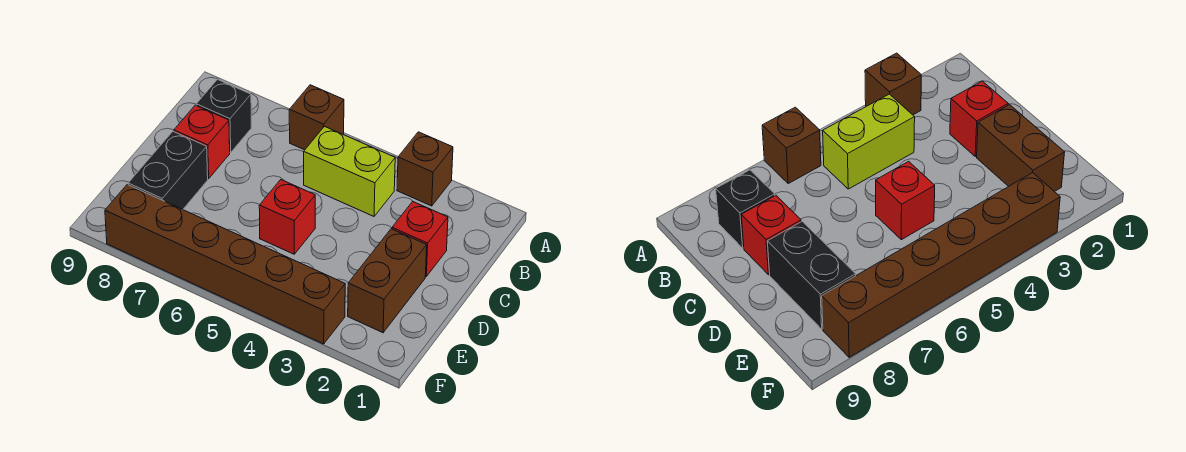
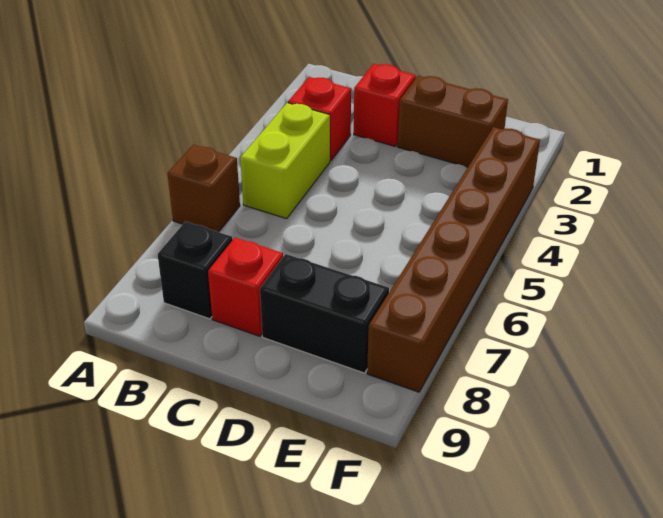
brown 1x1 brick [397,132,453,206] -> none
red 1x1 brick [259,180,315,254] -> red 1x1 brick moved to [288,77,351,161]

